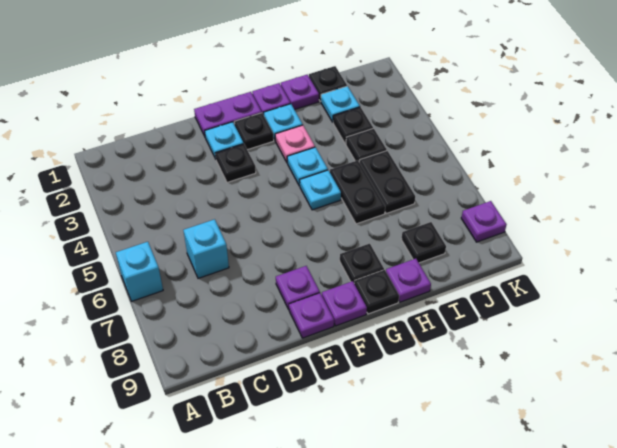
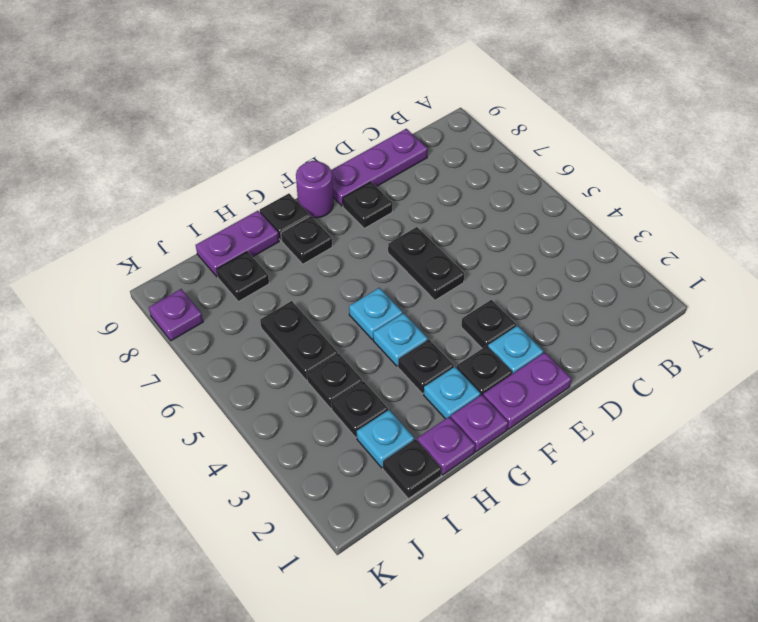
cyan 1x1 brick [116,242,163,301] -> none
cyan 1x1 brick [183,219,229,278] -> none
purple 1x1 plate [276,266,320,309] -> black 1x1 plate [343,182,393,229]
purple 1x1 plate [289,293,334,338] -> purple 1x3 plate [331,129,428,206]
purple 1x1 plate [322,281,367,326] -> purple 1x1 round brick [296,161,333,218]
pink 1x1 plate [275,125,315,162] -> black 1x1 plate [398,340,454,394]
black 1x2 plate [330,160,385,224] -> black 1x2 plate moved to [388,227,464,300]
purple 1x1 plate [386,259,431,302] -> purple 1x2 plate [196,211,279,277]

